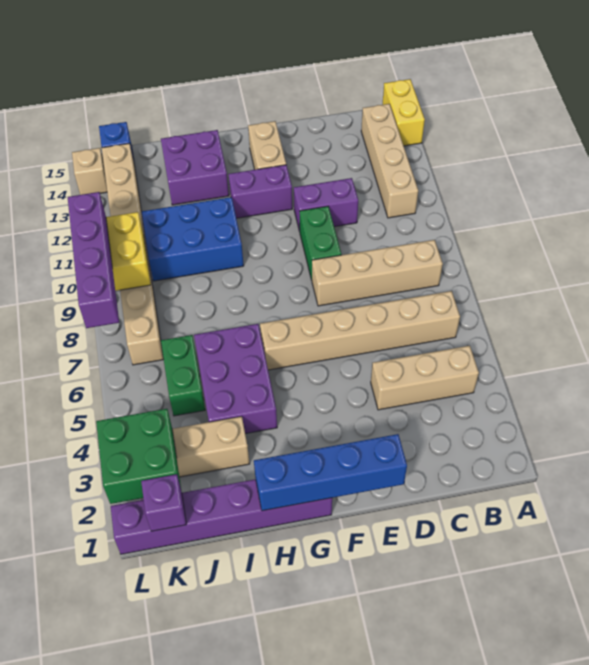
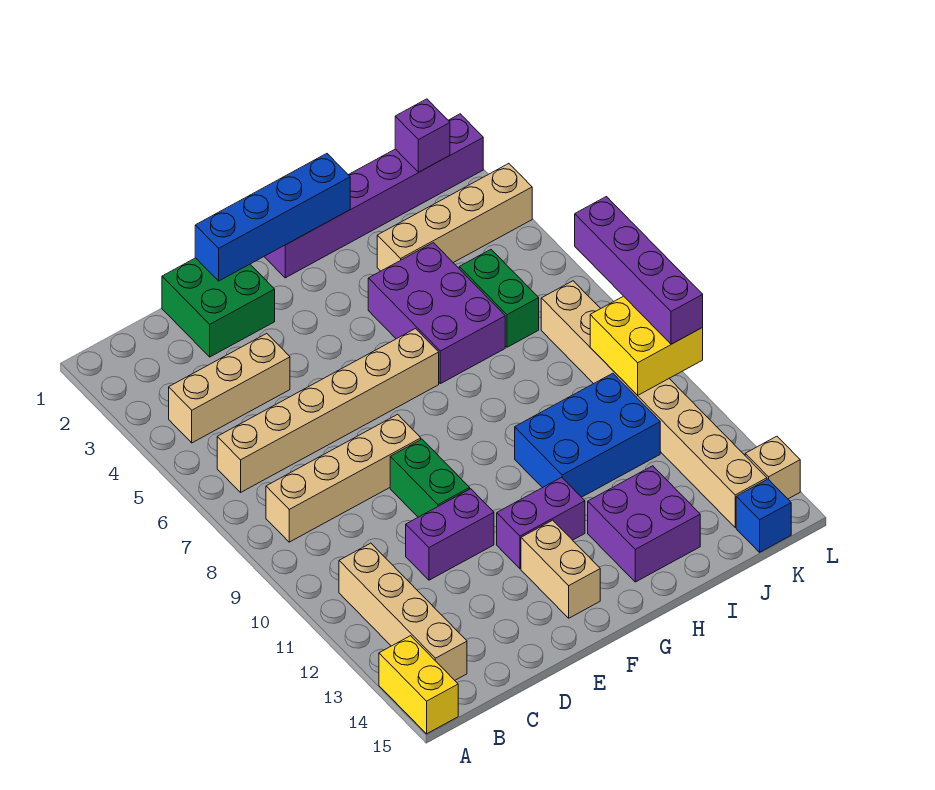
green 2x2 brick [96,409,181,504] -> green 2x2 brick moved to [162,258,275,357]

